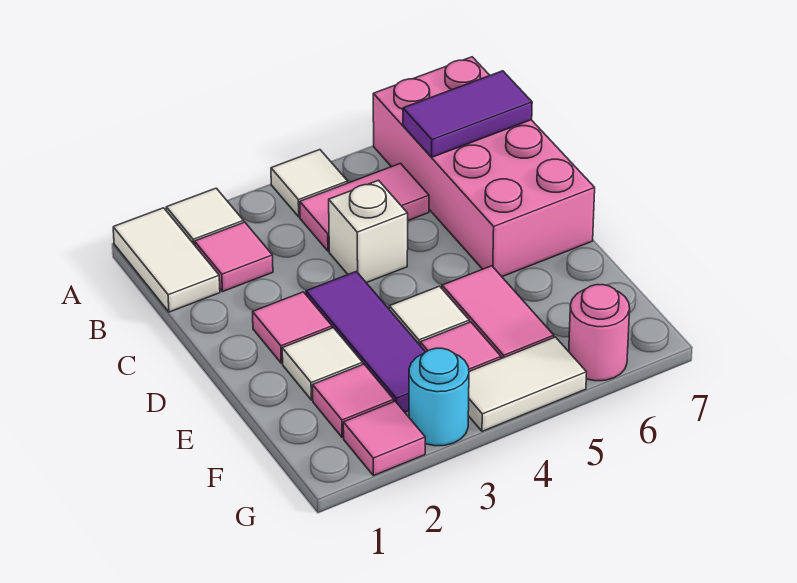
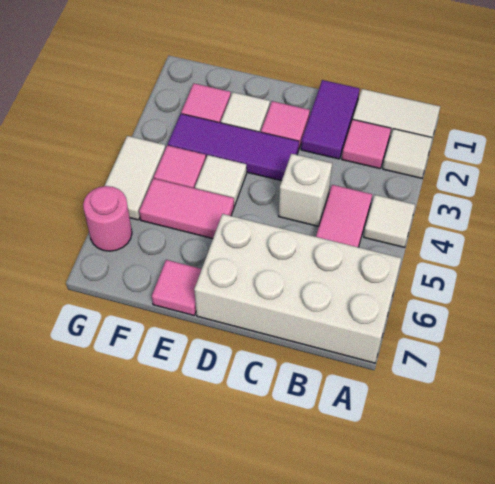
pink 2x4 brick [373,57,595,277] -> white 2x4 brick [194,214,401,363]
purple 1x2 tile [403,71,532,157] -> purple 1x2 tile moved to [301,80,360,159]
pink 1x1 tile [343,401,425,476] -> pink 1x1 tile moved to [152,260,202,315]
cyan 1x1 round brick [409,348,469,446] -> none

